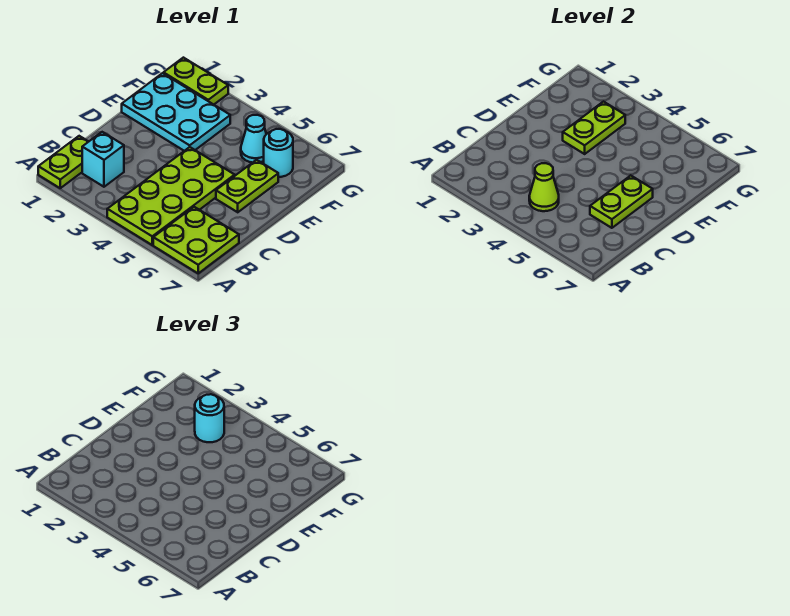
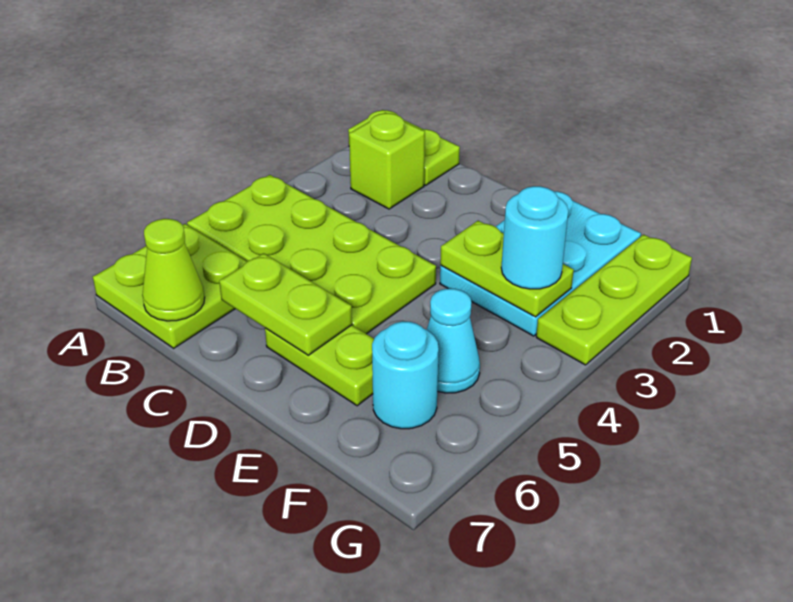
cyan 1x1 brick [82,132,124,187] -> lime 1x1 brick [349,113,425,209]
lime 1x1 cone [529,163,559,211] -> lime 1x1 cone moved to [142,219,205,321]
lime 1x2 plate [163,58,228,105] -> lime 1x3 plate [536,234,692,365]

